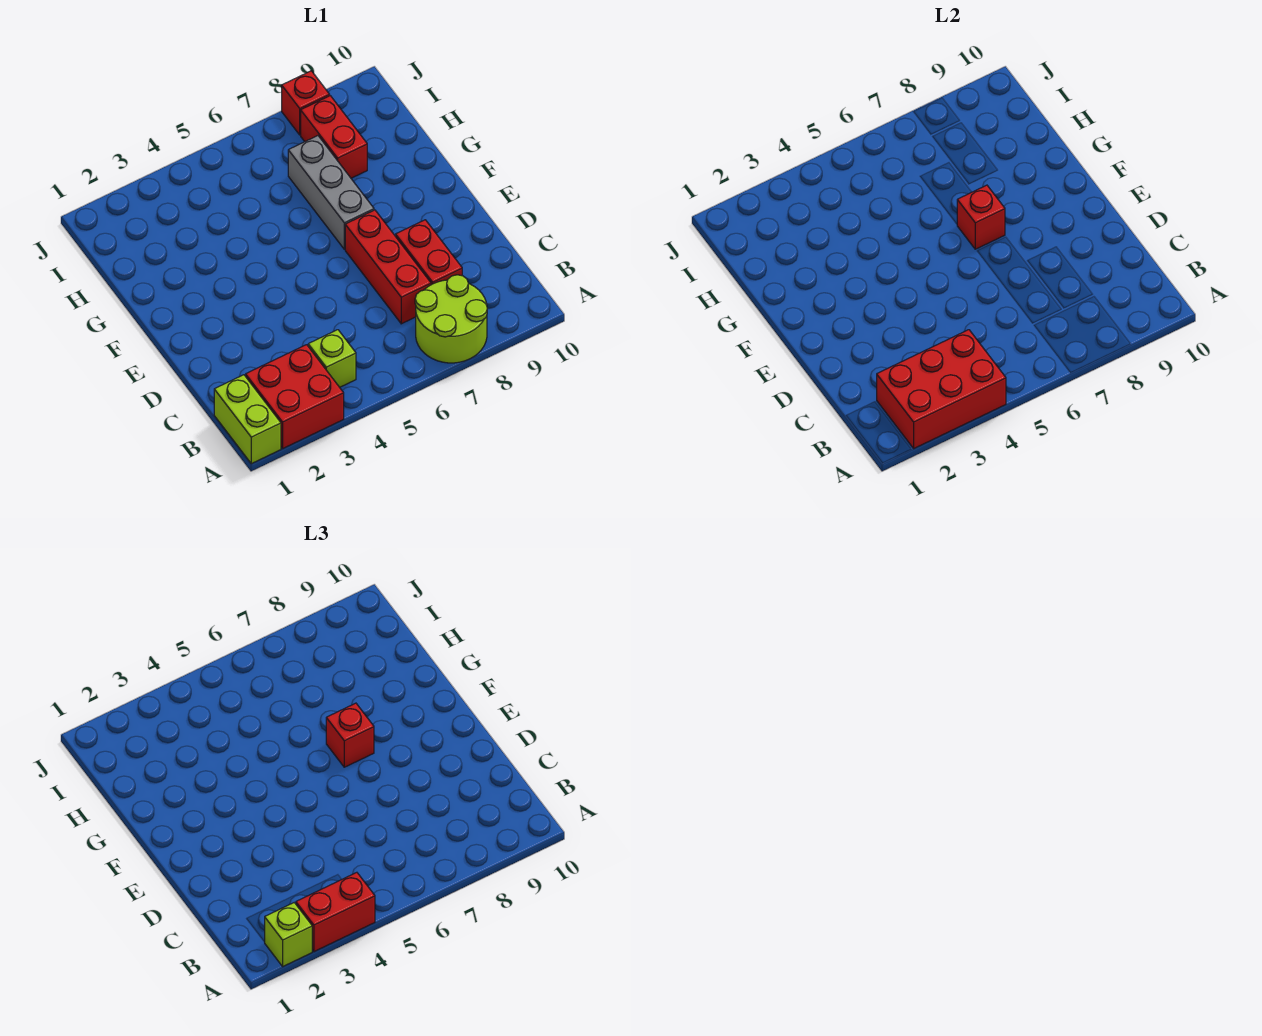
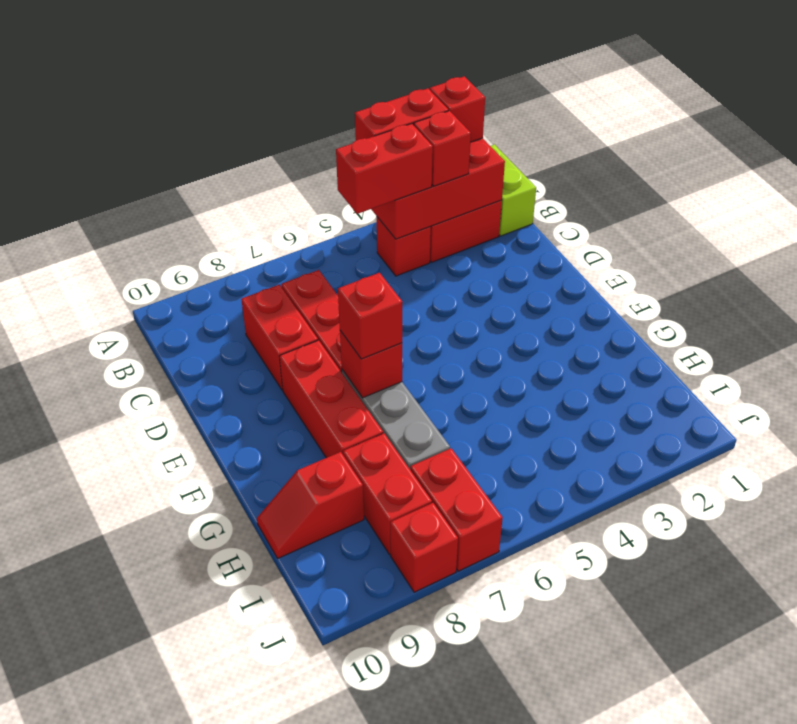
lime 1x1 brick [265,903,312,966] -> red 1x1 brick [430,76,485,142]
lime 2x2 round brick [415,275,487,363] -> none
none -> red 1x1 brick [414,111,471,186]
lime 1x1 brick [308,330,356,387] -> red 1x1 brick [377,217,431,276]
none -> red 1x2 brick [336,124,433,214]
none -> red 1x3 brick [279,340,383,458]
none -> red 1x2 slope [257,452,364,558]
none -> red 1x2 brick [410,448,503,571]

